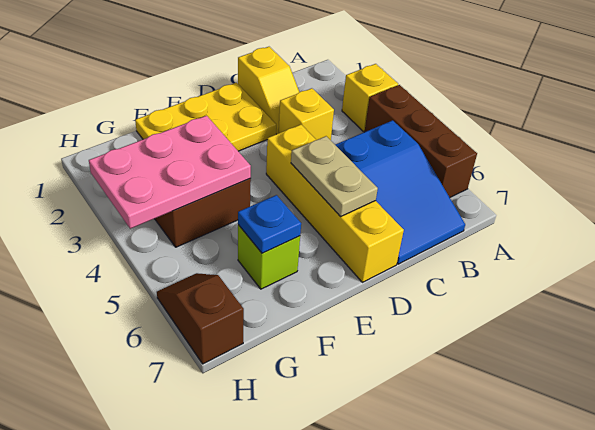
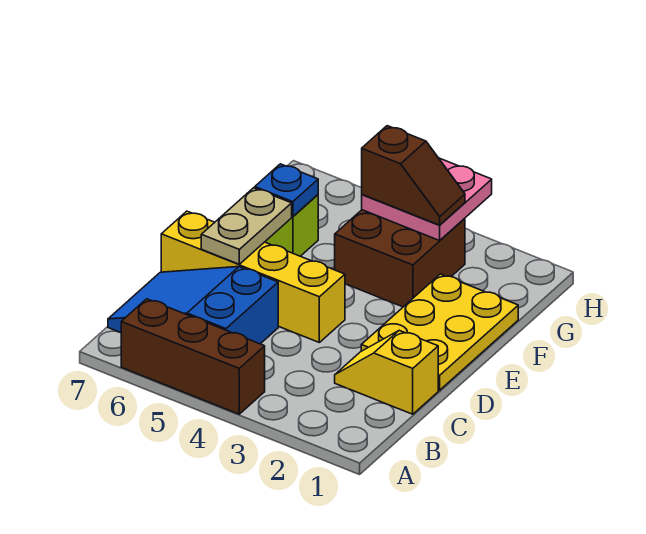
yellow 1x1 brick [342,64,398,131] -> none
yellow 1x1 brick [279,88,334,140] -> none
tan 1x2 plate [291,136,378,217] -> tan 1x2 plate turned to [201,188,292,264]
pink 2x3 plate [89,116,251,229] -> pink 2x2 plate [362,158,492,241]
brown 1x2 slope [157,273,244,364] -> brown 1x2 slope moved to [362,126,465,225]

